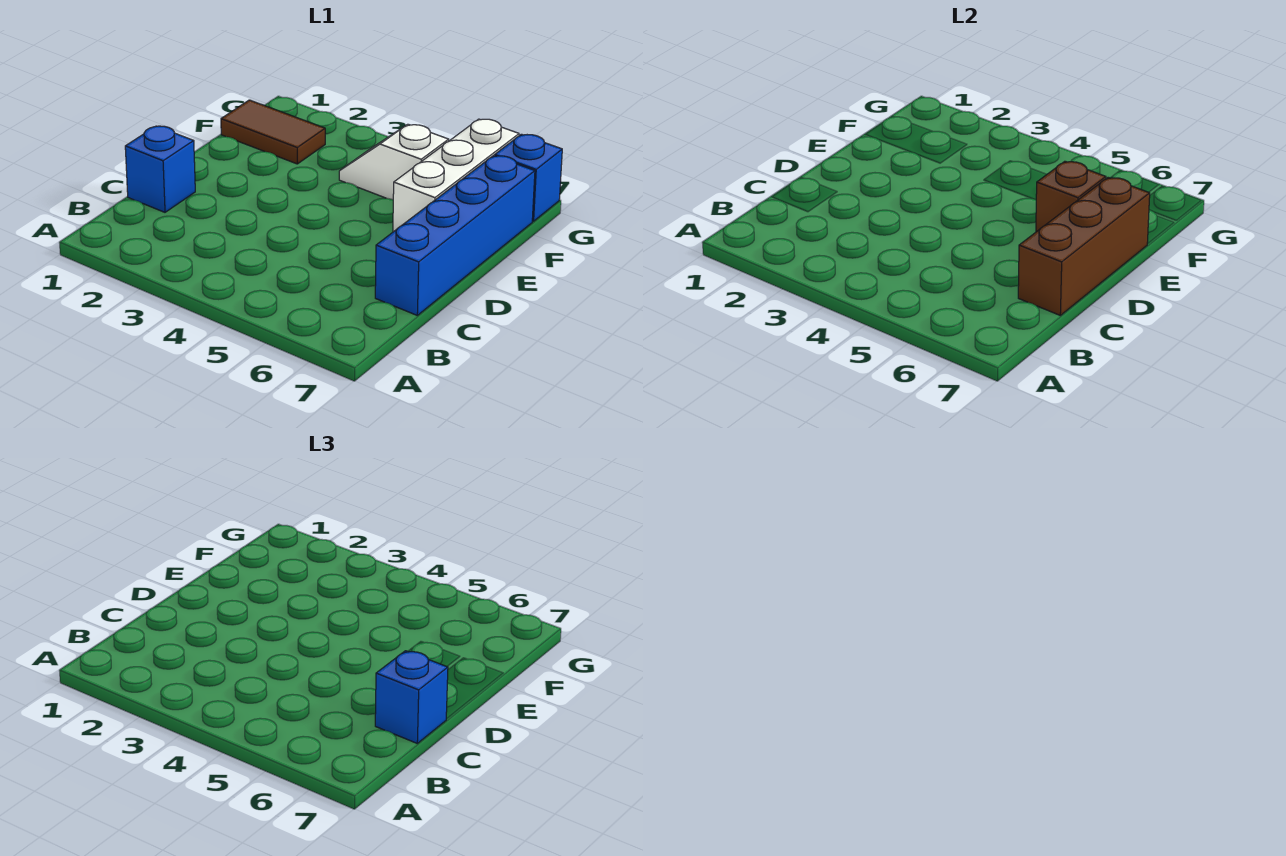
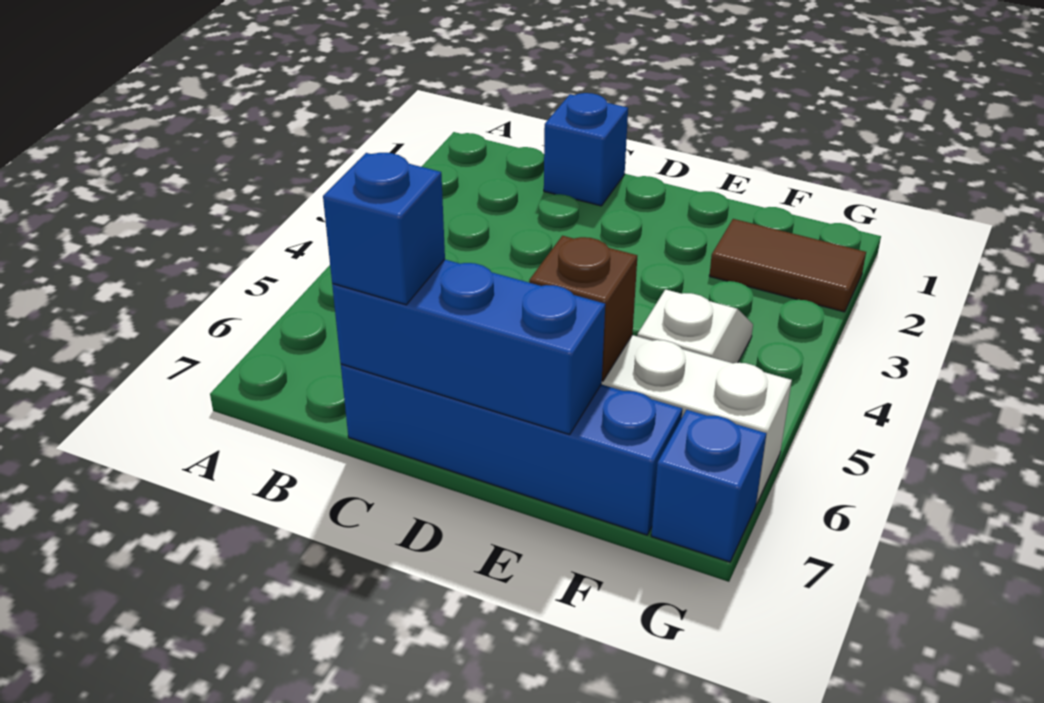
brown 1x3 brick [1018,177,1150,315] -> blue 1x3 brick [332,259,605,435]
brown 1x2 tile [221,100,325,164] -> brown 1x2 tile turned to [709,219,866,312]

